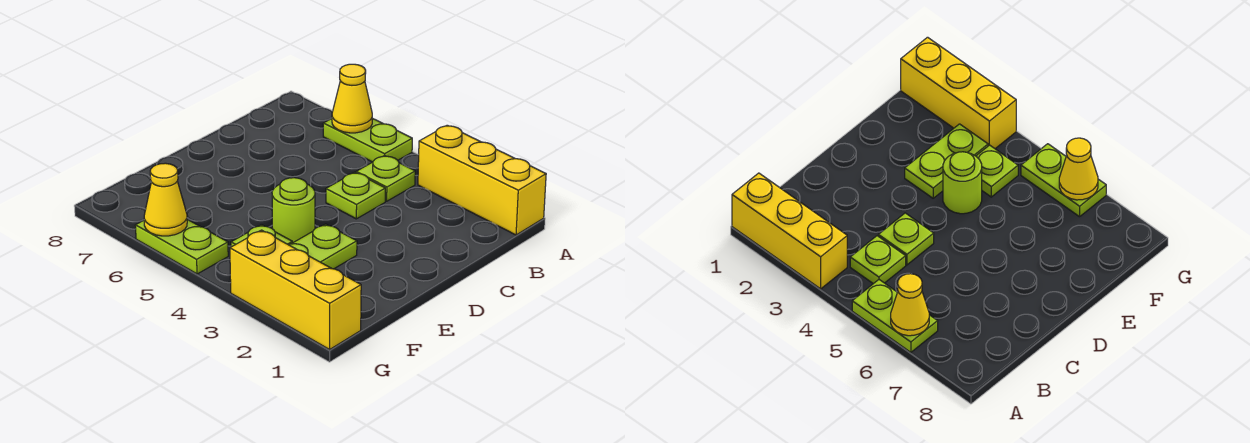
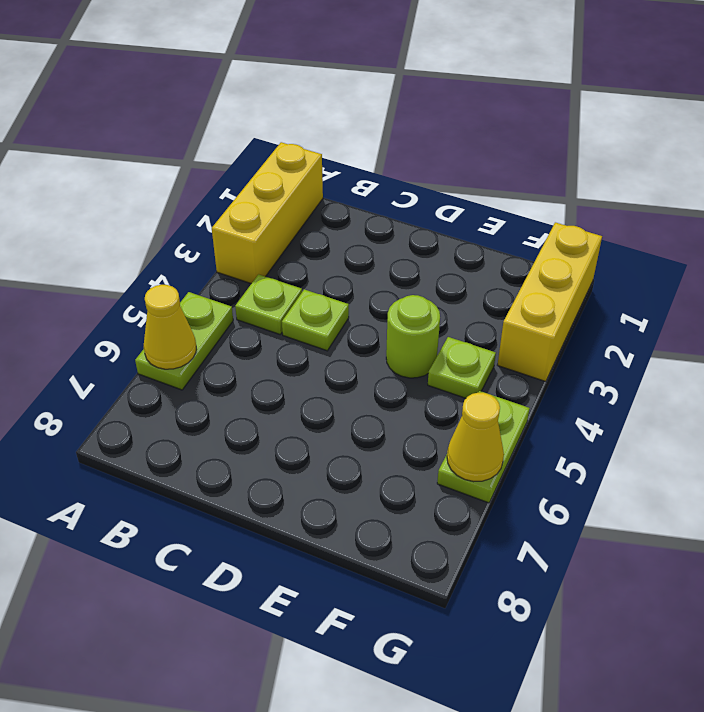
lime 1x2 plate [289,224,357,269] -> none

